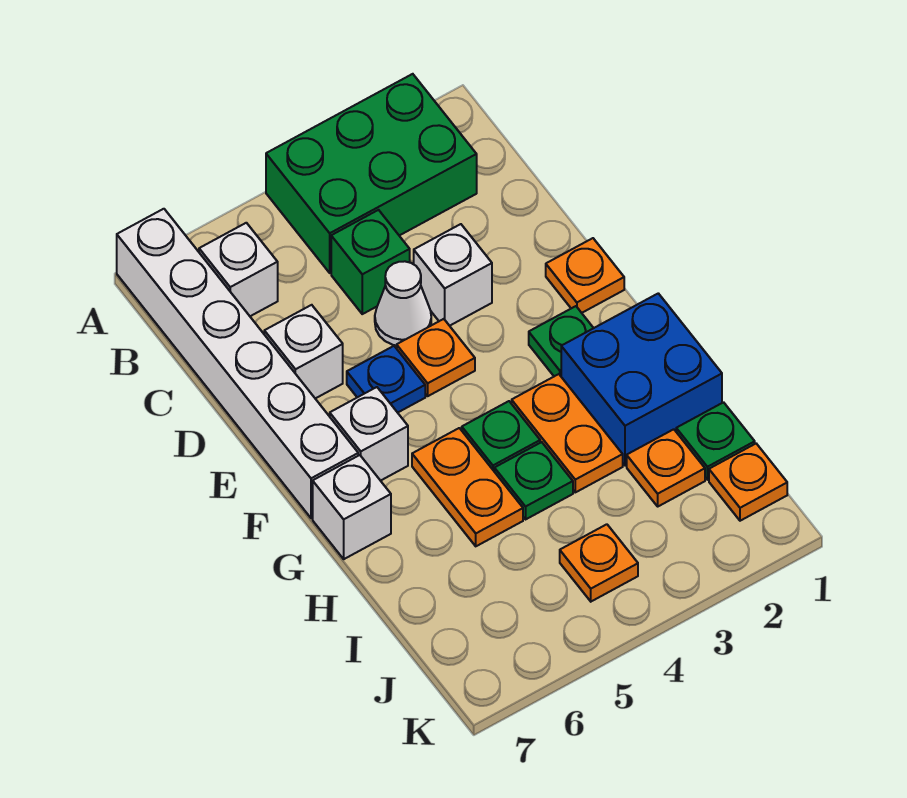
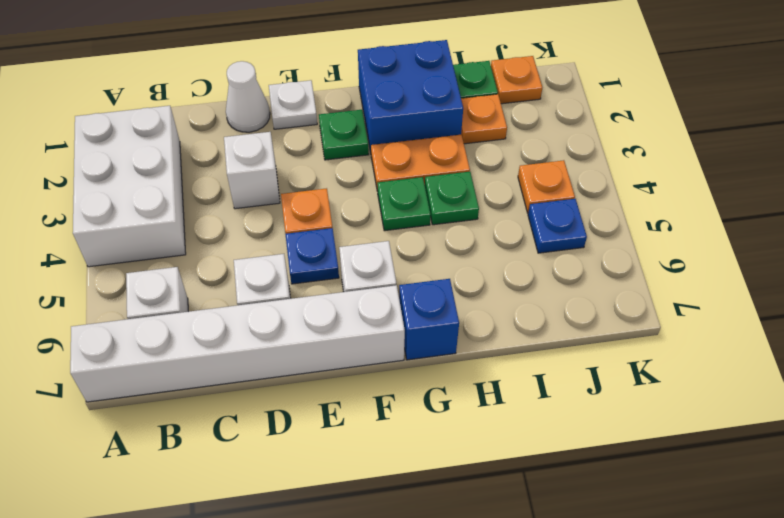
green 2x3 brick [266,74,477,273] -> white 2x3 brick [73,106,186,267]
green 1x1 brick [331,210,410,314] -> none
white 1x1 cone [375,261,431,346] -> white 1x1 cone moved to [226,61,270,132]
orange 1x1 plate [546,238,624,313] -> white 1x1 plate [269,80,317,129]
orange 1x2 plate [412,428,523,546] -> none
white 1x1 brick [313,455,391,559] -> blue 1x1 brick [399,279,459,360]
none -> blue 1x1 plate [528,199,587,253]

